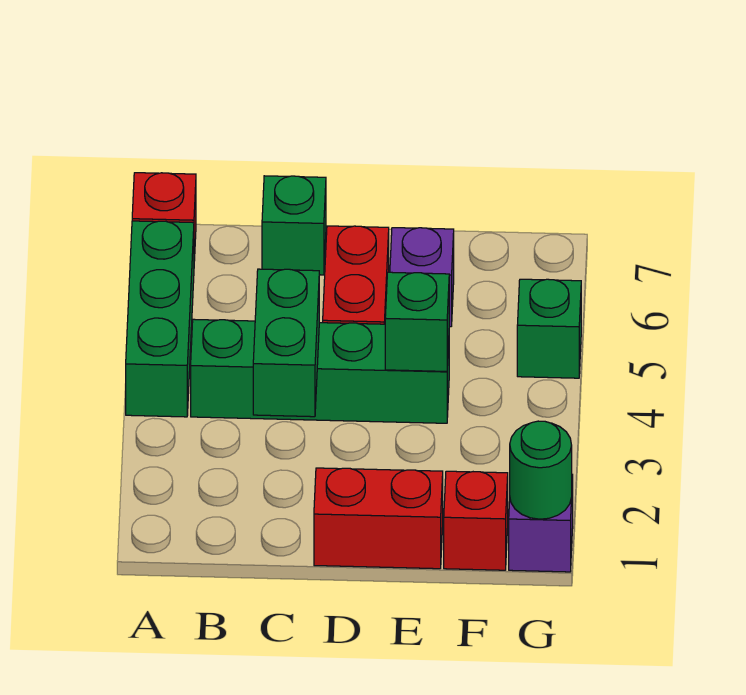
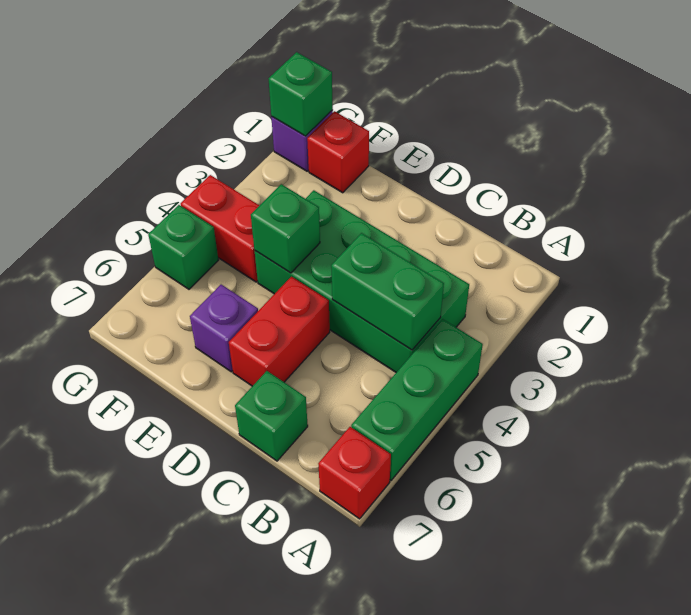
green 1x4 brick [191,319,449,423] -> green 2x4 brick [255,190,469,372]
green 1x2 brick [253,269,319,417] -> green 1x2 brick turned to [331,233,444,350]
red 1x2 brick [314,468,443,569] -> red 1x2 brick moved to [181,175,260,282]
green 1x1 round brick [510,421,572,519] -> green 1x1 brick [269,52,333,136]

